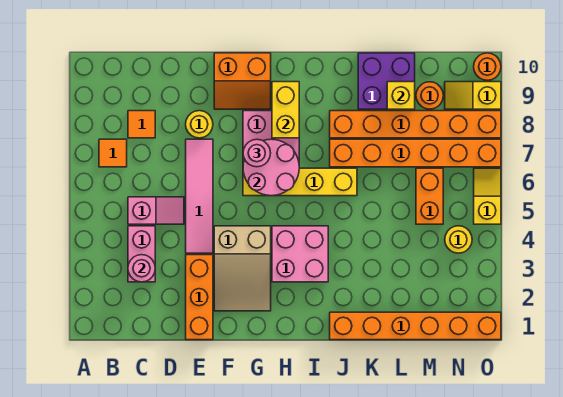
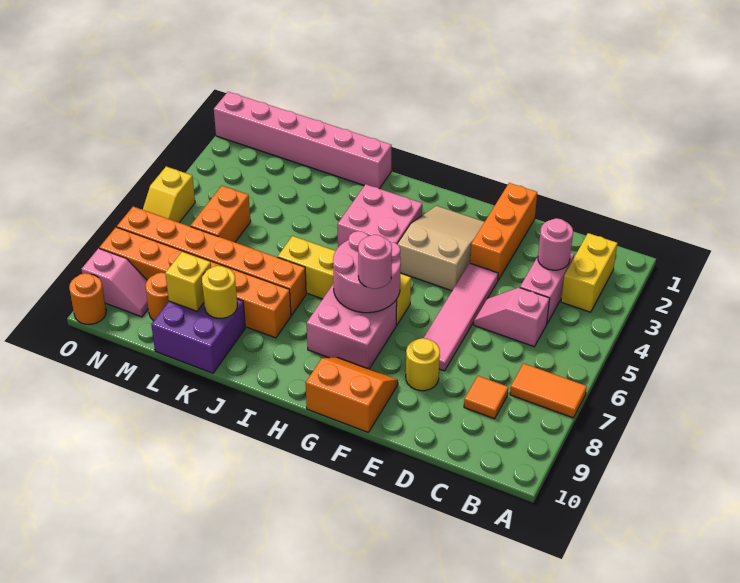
orange 1x1 tile [99,139,127,167] -> orange 1x2 tile [510,363,587,418]
yellow 1x2 brick [272,82,299,138] -> yellow 1x2 brick moved to [561,233,617,312]
orange 1x6 brick [330,312,501,340] -> pink 1x6 brick [214,92,392,189]
yellow 1x1 round brick [445,226,472,253] -> yellow 1x1 round brick moved to [202,266,237,318]
yellow 1x2 slope [445,82,501,109] -> pink 1x2 slope [81,248,148,317]

